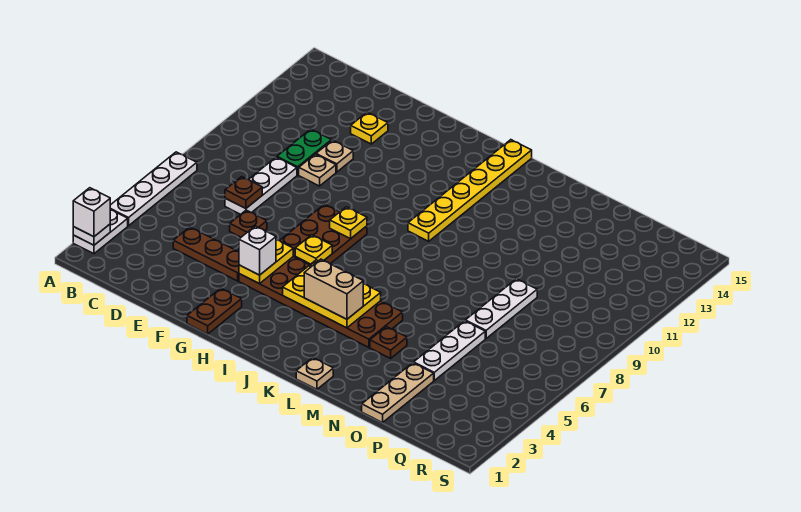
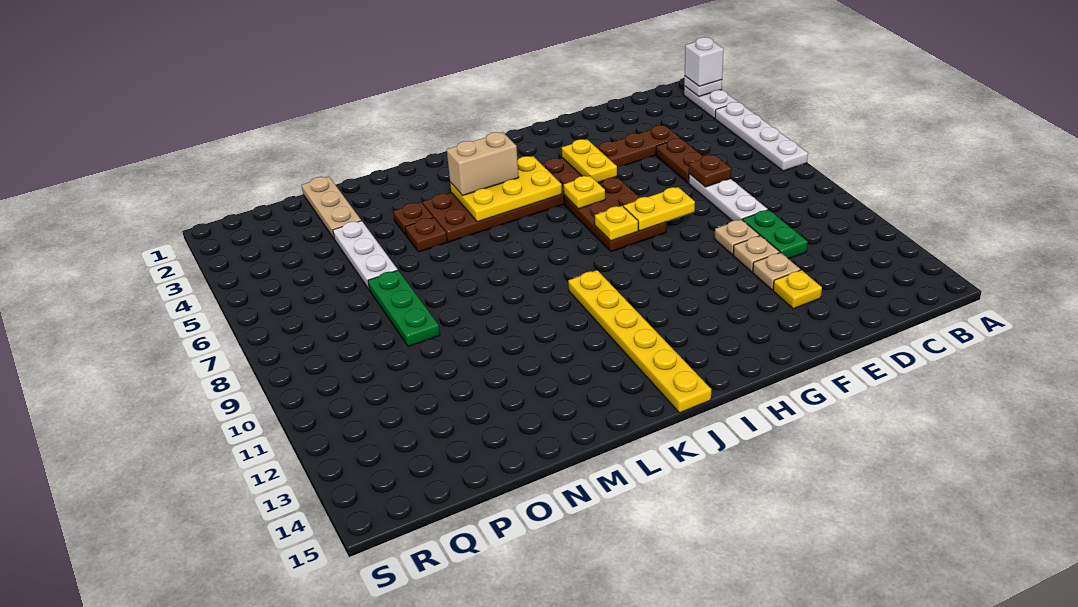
brown 1x1 plate [230,210,267,237] -> brown 1x1 plate moved to [405,217,447,252]
none -> yellow 1x2 plate [623,187,695,231]
brown 1x2 plate [187,288,242,334] -> brown 1x2 plate moved to [656,138,703,183]
white 1x1 brick [239,226,276,275] -> none
tan 1x1 plate [296,358,333,389] -> tan 1x1 plate moved to [753,253,800,290]
white 1x3 plate [465,279,537,338] -> green 1x3 plate [368,270,440,347]

